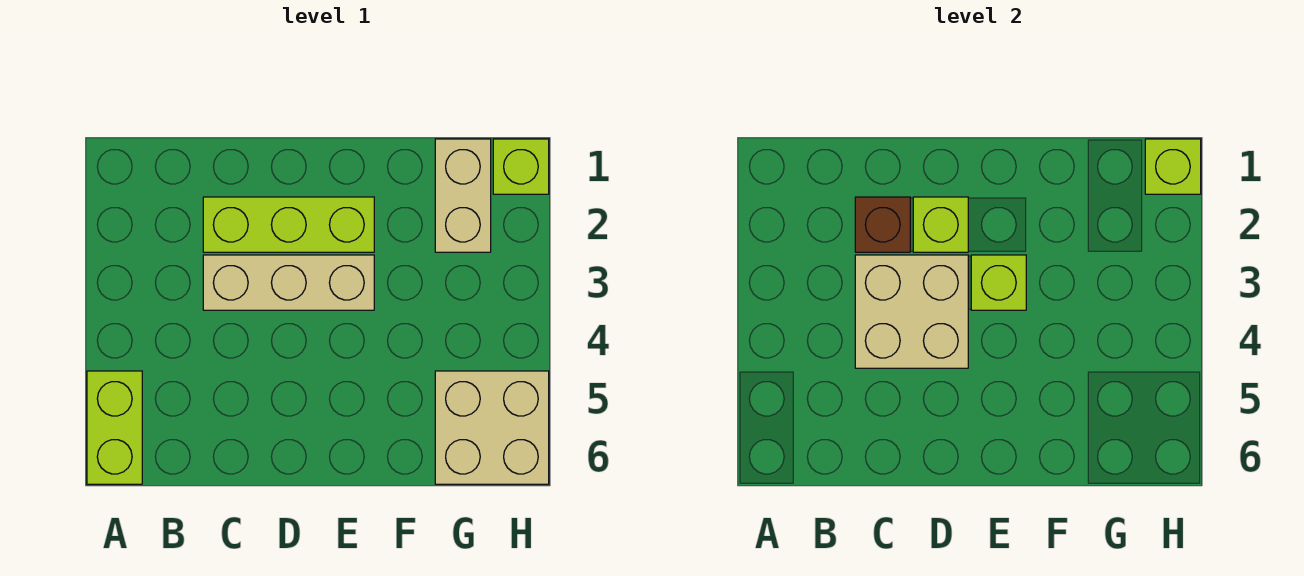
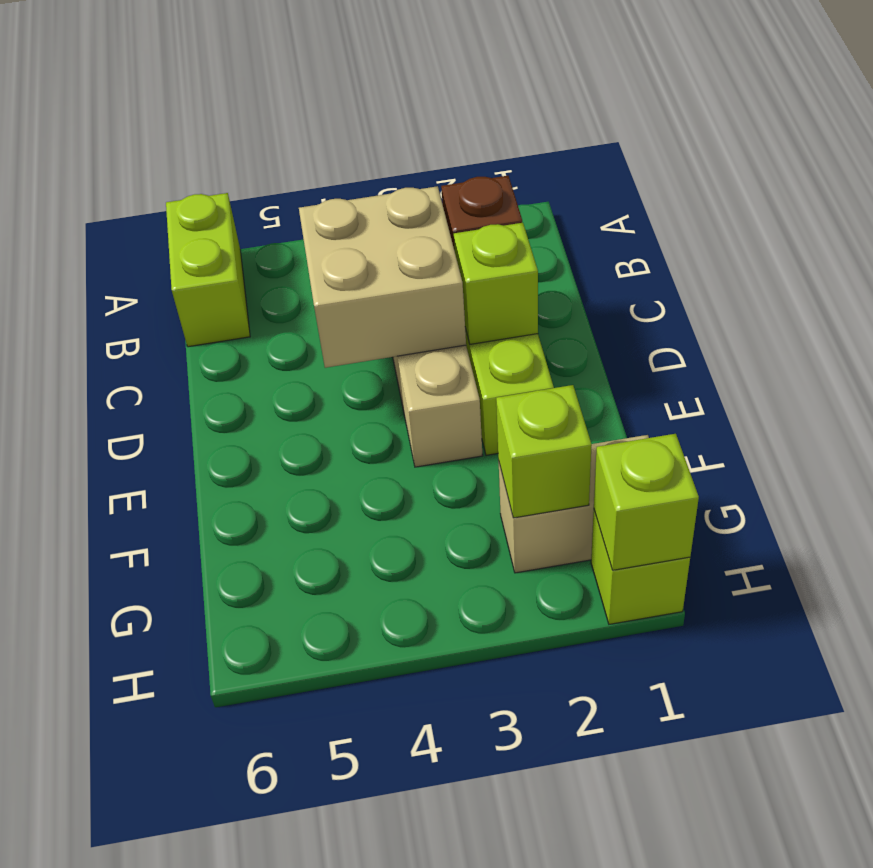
lime 1x2 brick [87,371,142,484] -> lime 1x2 brick turned to [166,193,250,347]
lime 1x1 brick [971,255,1026,310] -> lime 1x1 brick moved to [496,385,592,518]
tan 2x2 brick [435,371,549,484] -> none

